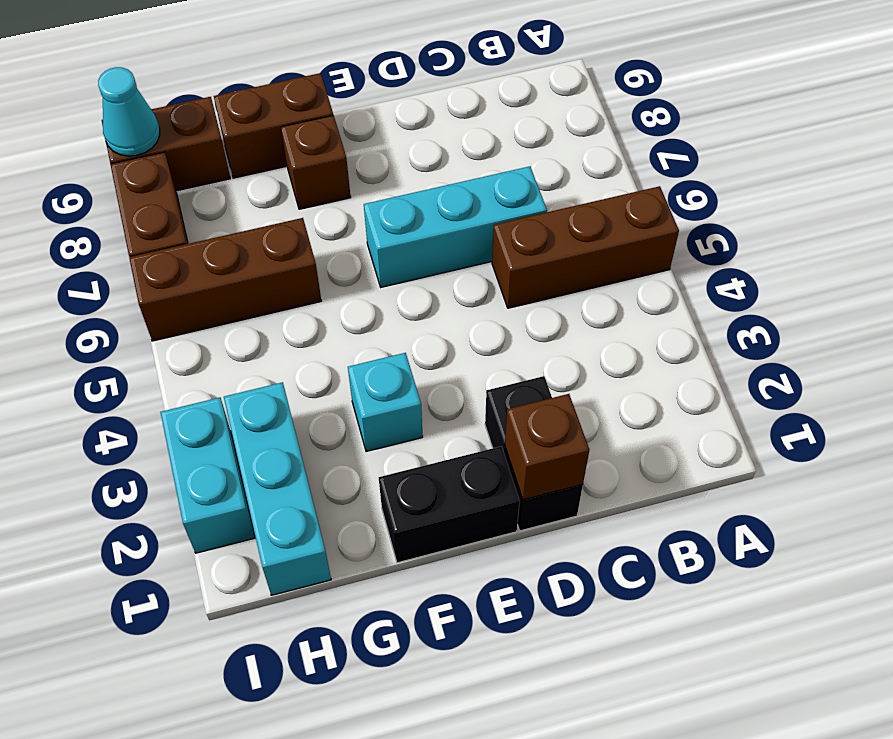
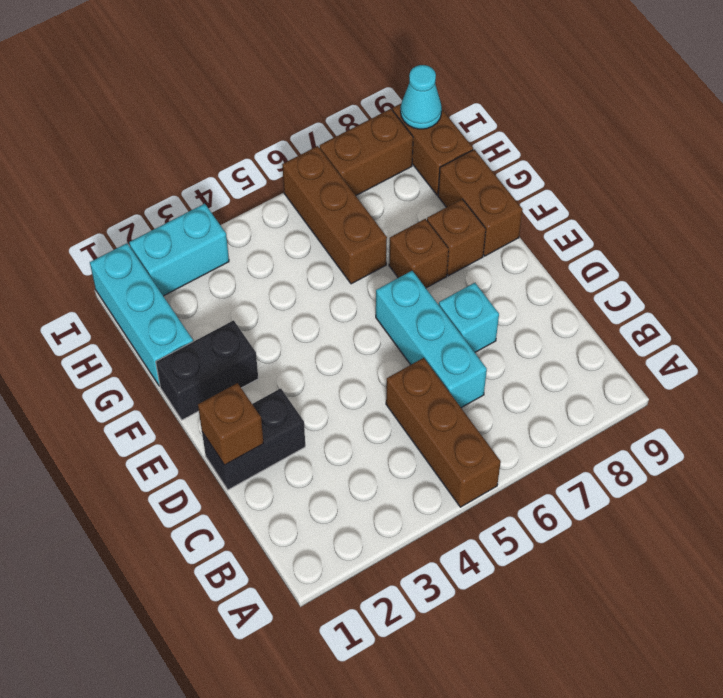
black 1x2 brick [379,446,520,563] -> black 1x2 brick turned to [156,320,258,420]
cyan 1x1 brick [348,353,423,452] -> cyan 1x1 brick moved to [439,283,499,352]
none -> brown 1x1 brick [389,219,449,288]
cyan 1x3 brick [224,382,331,595] -> cyan 1x3 brick turned to [90,243,193,386]

